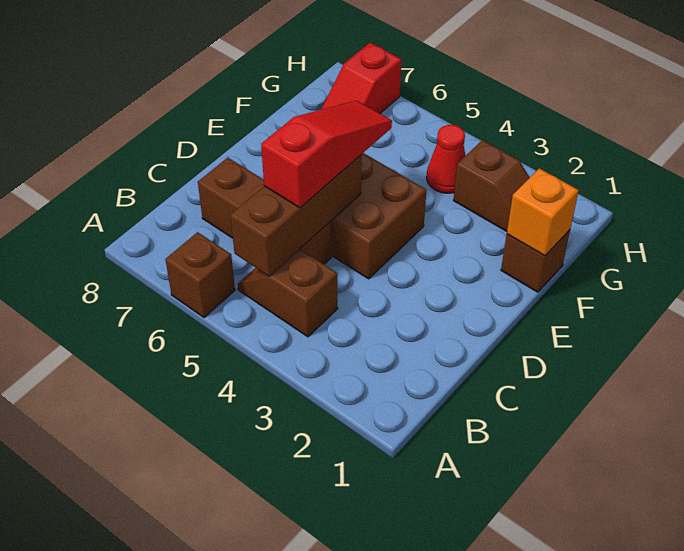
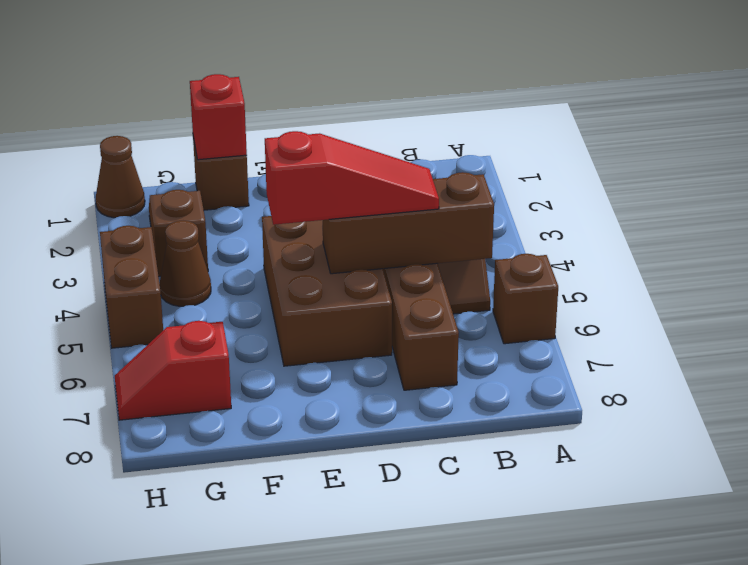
red 1x3 slope [261,101,392,208] -> red 1x3 slope turned to [265,131,439,225]
orange 1x1 brick [507,168,579,256] -> red 1x1 brick [190,74,247,160]
red 1x1 cone [427,125,466,193] -> brown 1x1 cone [160,221,211,306]
red 1x2 slope [321,43,402,113] -> red 1x2 slope turned to [115,321,231,420]
none -> brown 1x1 cone [96,136,145,218]
none -> brown 1x2 brick [100,226,163,348]

